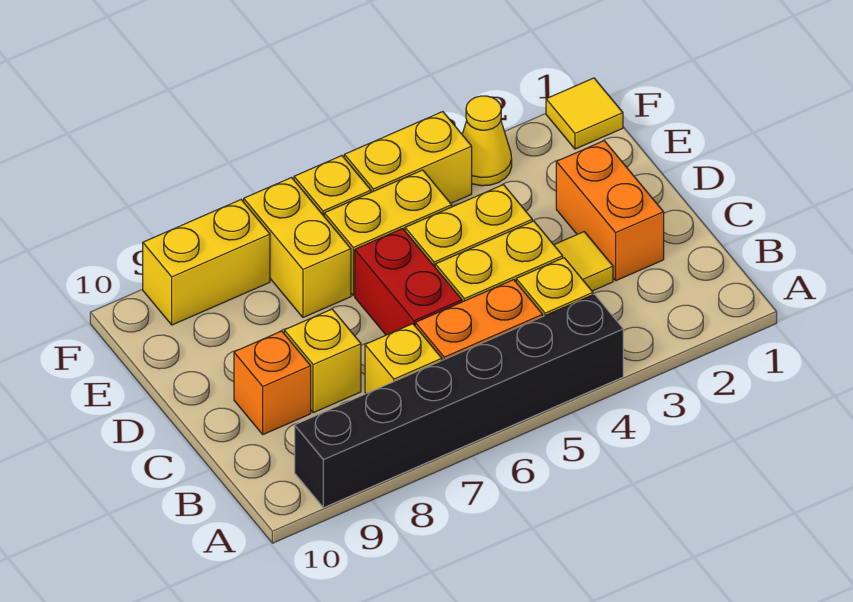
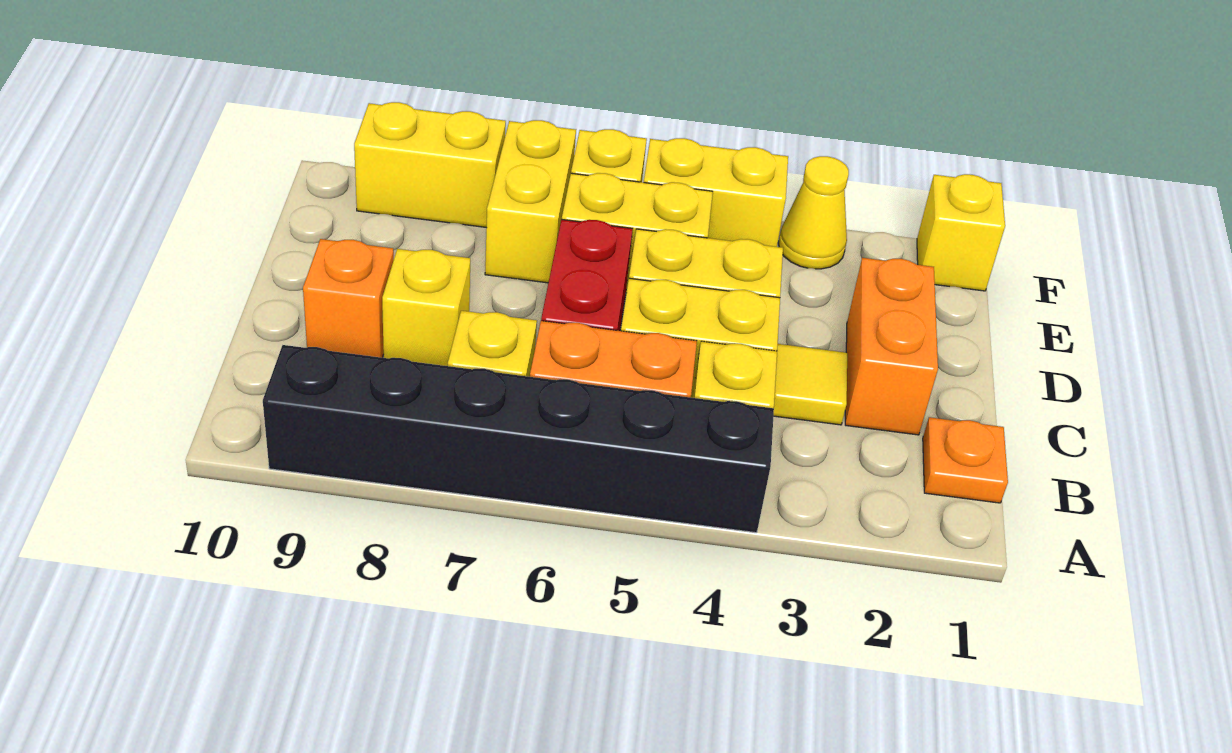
none -> orange 1x1 plate [923,417,1008,503]
yellow 1x1 tile [546,78,623,149] -> yellow 1x1 brick [917,174,1005,291]

